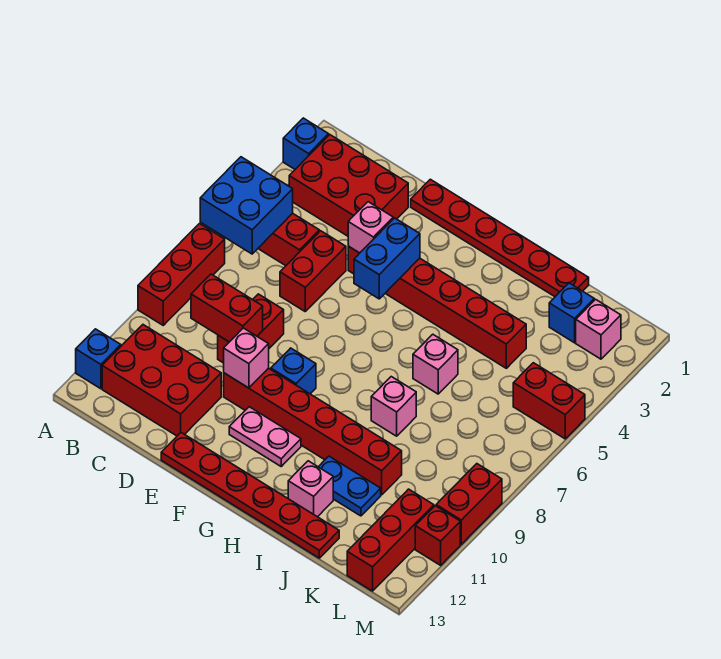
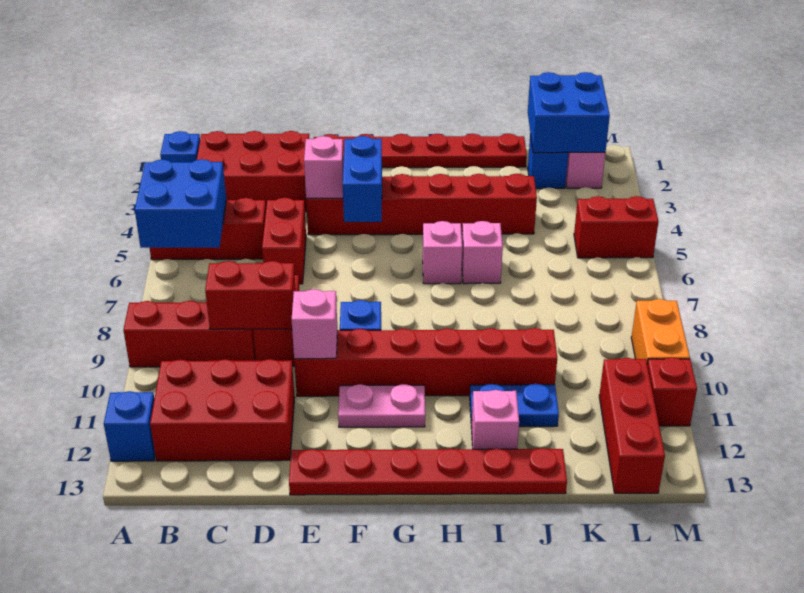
red 1x3 brick [138,224,225,325] -> red 1x3 brick turned to [123,301,256,367]
pink 1x1 brick [371,377,416,436] -> pink 1x1 brick moved to [423,221,462,284]
none -> blue 2x2 brick [528,72,610,153]
red 1x2 brick [436,464,502,544] -> orange 1x2 brick [631,299,690,364]

